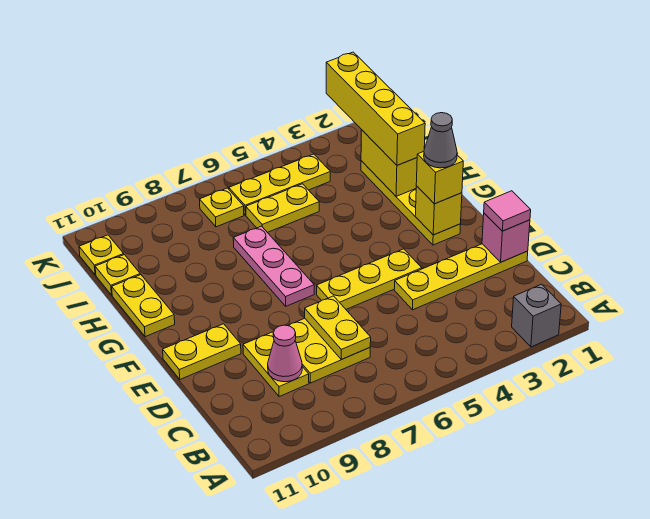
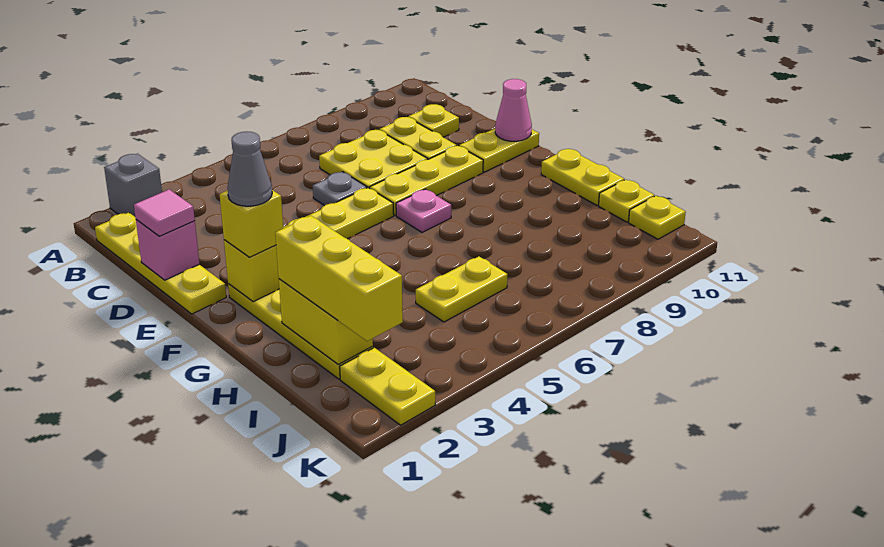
yellow 1x2 plate [305,296,371,360] -> yellow 1x2 plate moved to [340,348,435,425]
pink 1x1 cone [268,325,302,382] -> pink 1x1 cone moved to [495,79,532,141]
yellow 1x4 plate [394,244,528,310] -> yellow 1x4 plate turned to [95,213,226,314]
none -> grey 1x1 plate [313,172,367,206]
pink 1x3 plate [233,226,314,306] -> pink 1x1 plate [396,189,451,232]
yellow 1x4 brick [326,52,425,165] -> yellow 1x3 brick [275,216,403,341]
yellow 1x3 plate [229,154,330,215] -> yellow 1x3 plate moved to [370,146,483,215]
yellow 1x1 plate [200,188,244,227] -> yellow 1x1 plate moved to [408,104,459,137]

